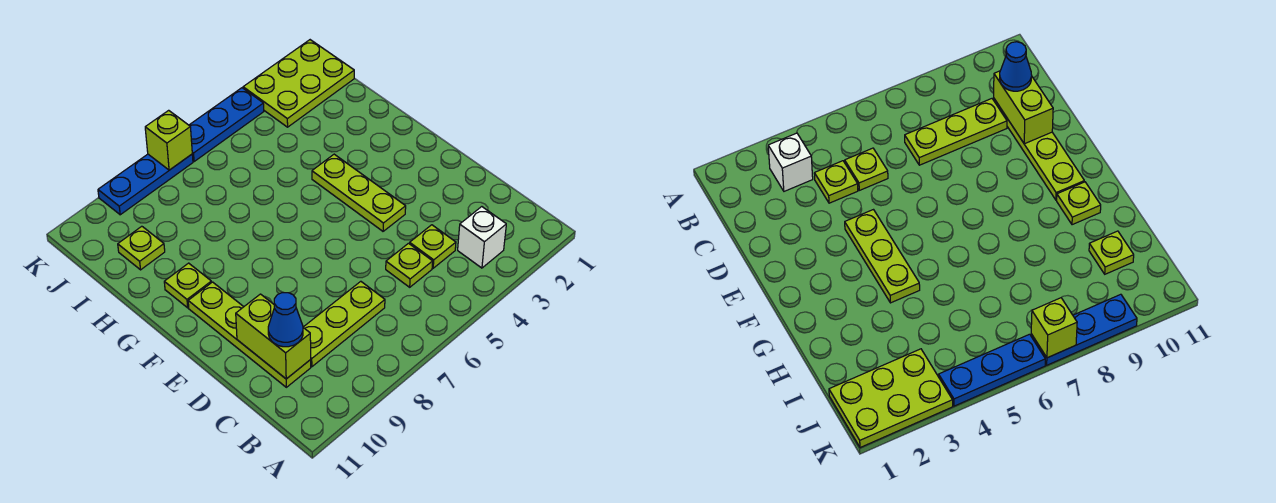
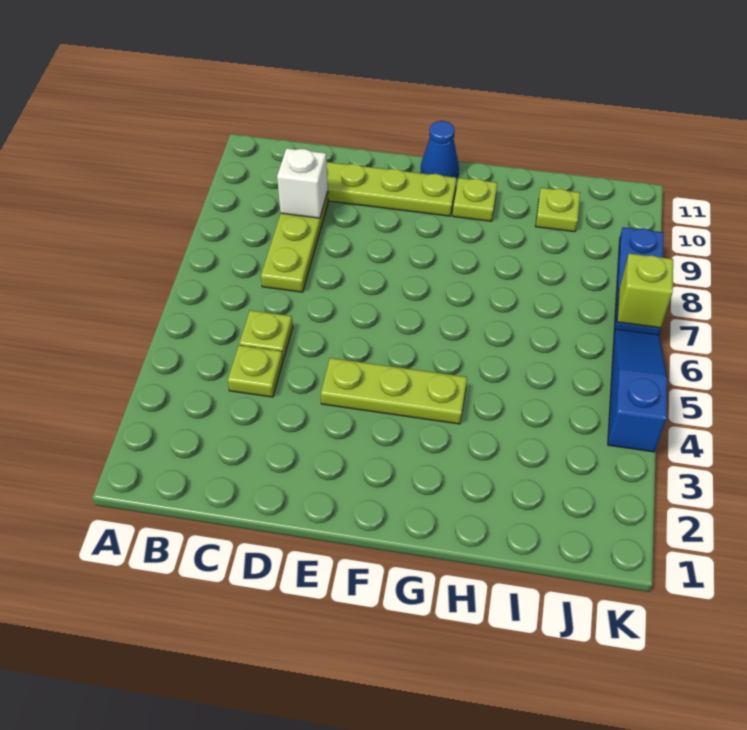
white 1x1 brick [458,207,506,268] -> white 1x1 brick moved to [277,148,328,218]
lime 1x2 brick [236,294,311,379] -> none
blue 1x1 cone [268,293,303,347] -> blue 1x1 cone moved to [421,121,459,178]
lime 2x3 plate [243,40,354,127] -> none
blue 1x3 plate [189,88,264,162] -> blue 1x3 slope [608,329,667,452]

